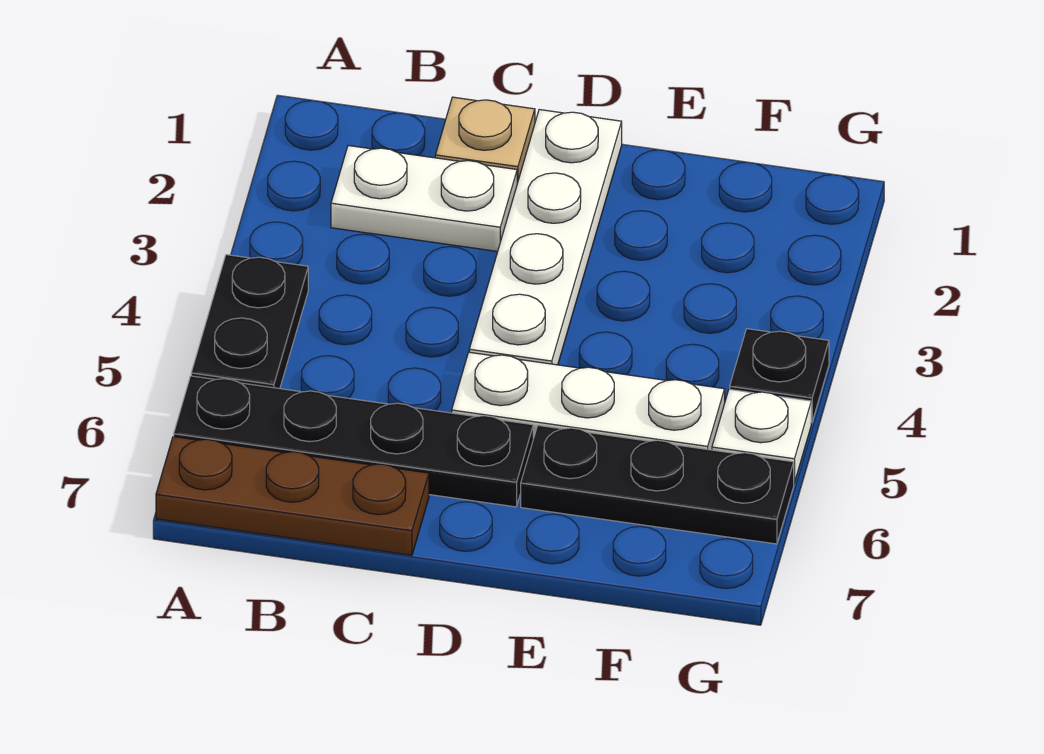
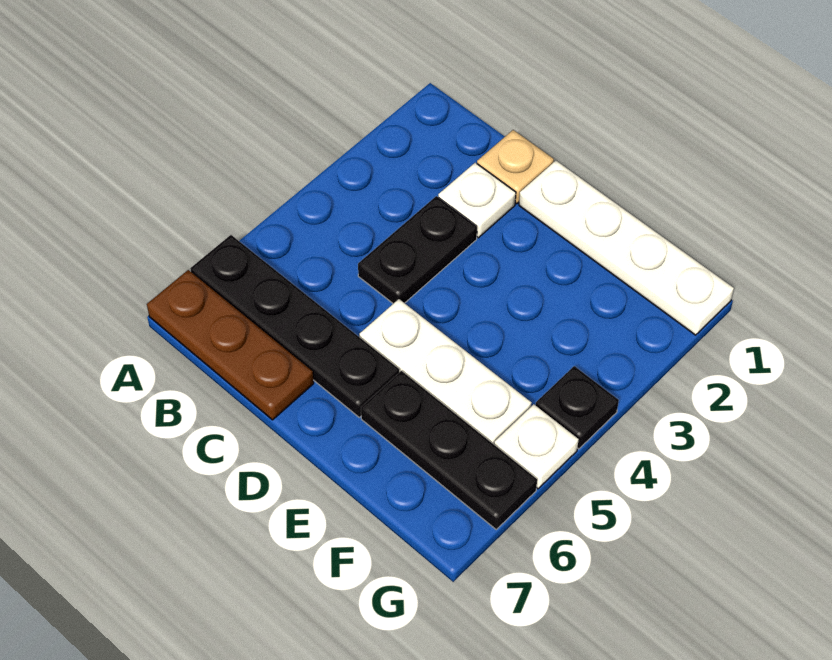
black 1x2 plate [191,255,308,389] -> black 1x2 plate moved to [358,196,477,304]
white 1x2 plate [331,146,517,251] -> white 1x1 plate [438,163,516,238]
white 1x4 plate [469,110,622,365] -> white 1x4 plate turned to [519,161,734,335]

